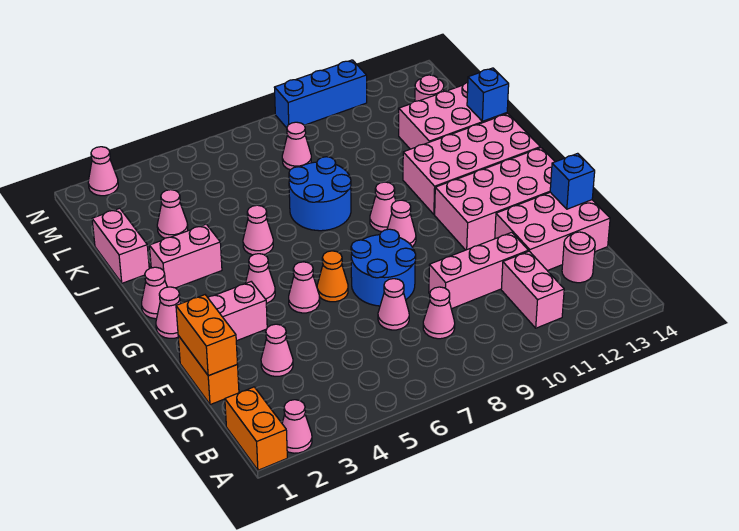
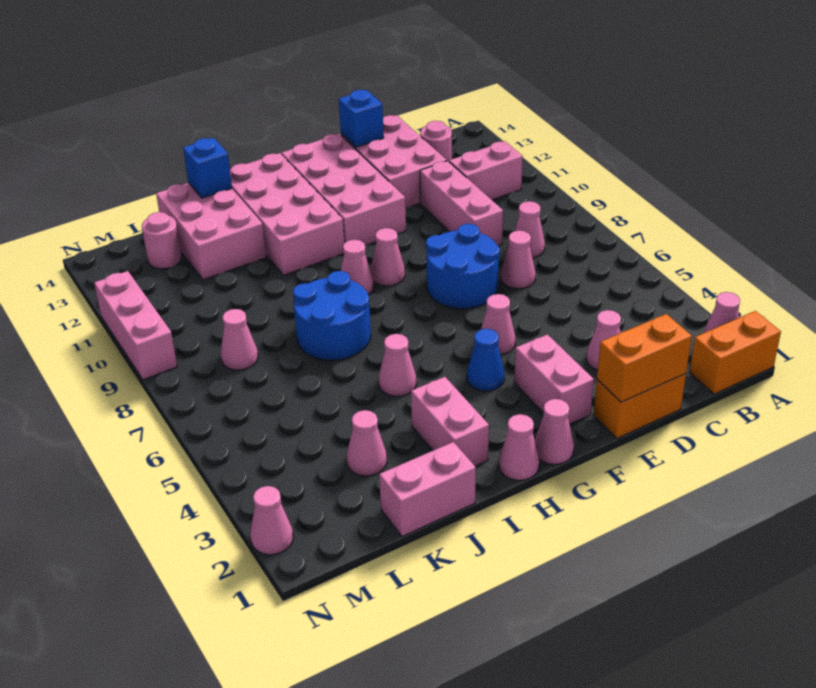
orange 1x1 cone [317,251,348,302] -> none
pink 1x1 cone [246,254,275,303] -> blue 1x1 cone [467,329,505,391]
blue 1x3 brick [274,60,367,128] -> pink 1x3 brick [94,271,177,380]

